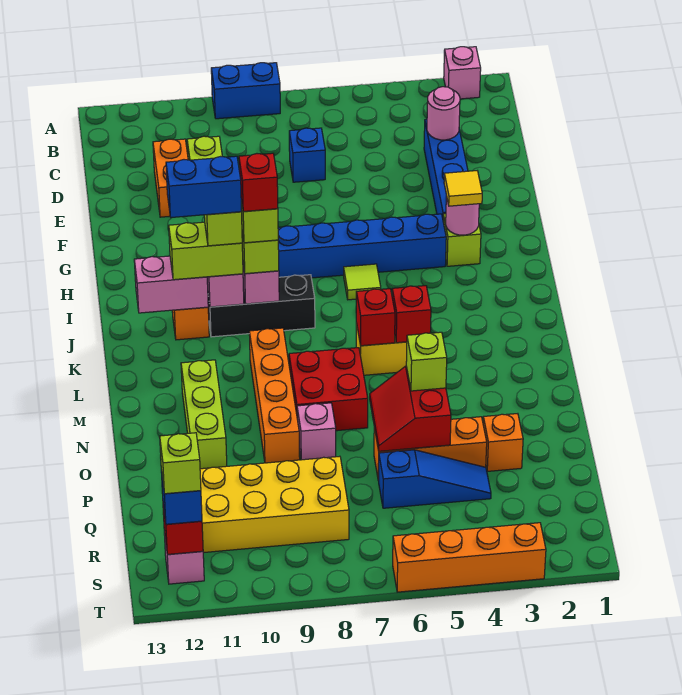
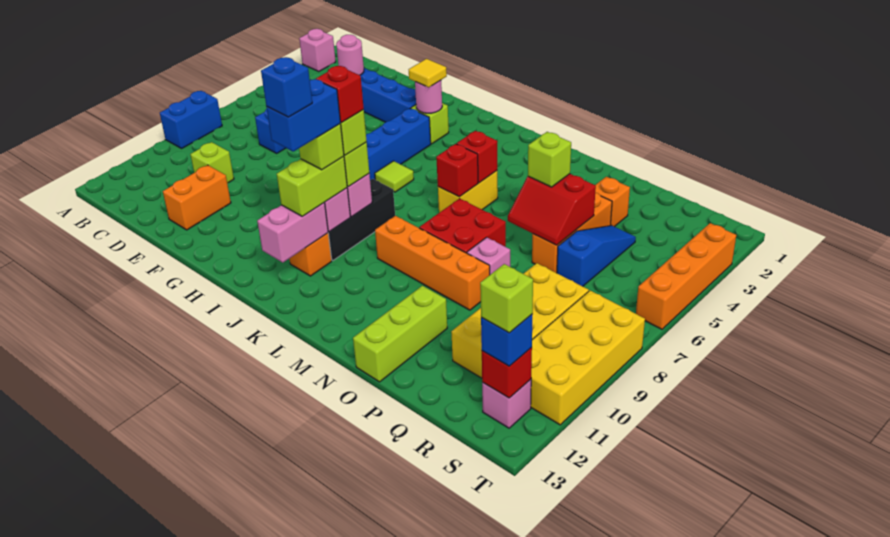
orange 1x2 brick [153,139,188,217] -> orange 1x2 brick turned to [163,165,231,230]
none -> blue 1x1 brick [261,57,312,117]
lime 1x3 brick [181,360,227,469] -> lime 1x3 brick turned to [353,286,447,382]
none -> yellow 2x4 brick [531,291,645,425]

